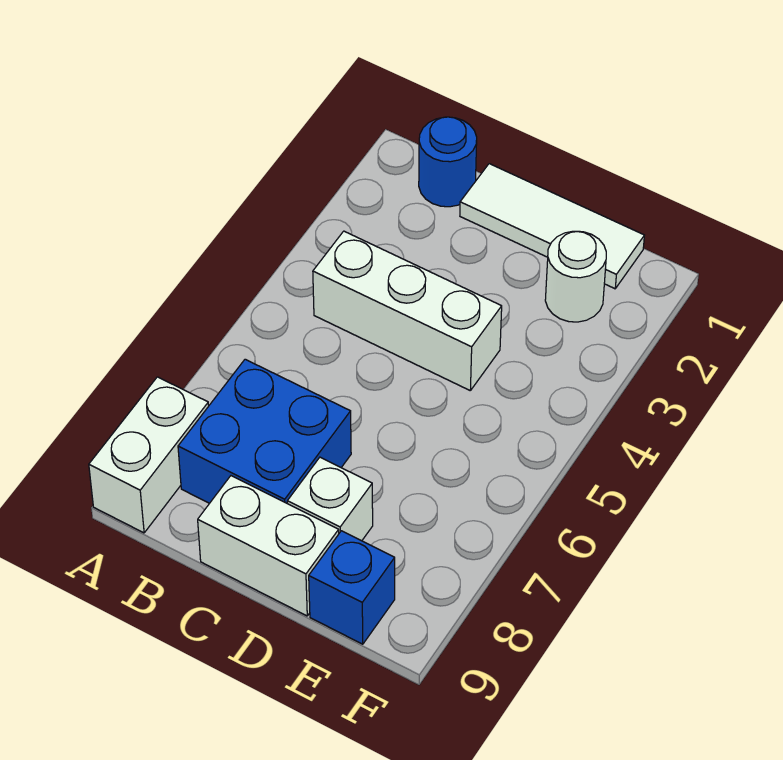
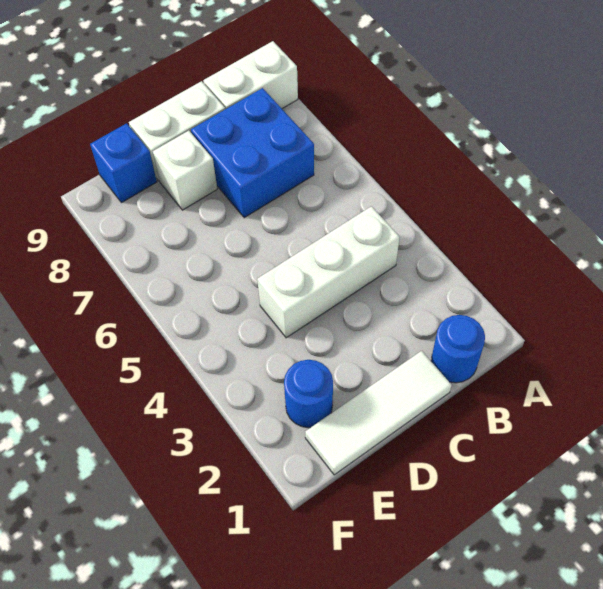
white 1x2 brick [89,377,209,533] -> white 1x2 brick turned to [203,41,298,109]
white 1x1 round brick [545,231,606,322] -> blue 1x1 round brick [284,360,333,428]

